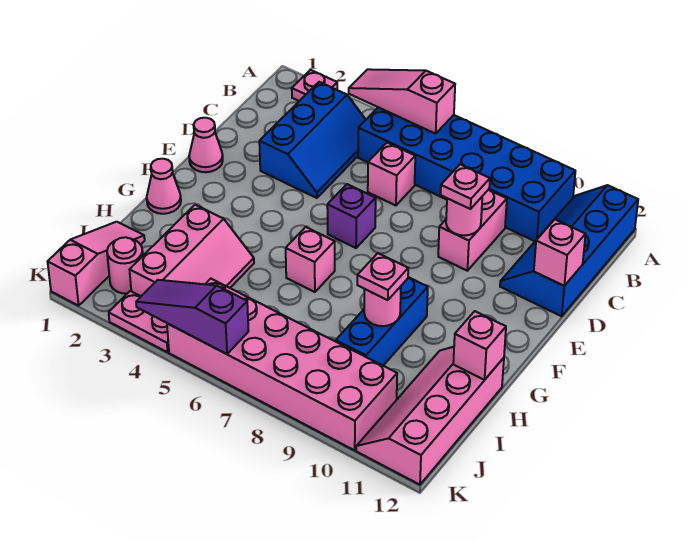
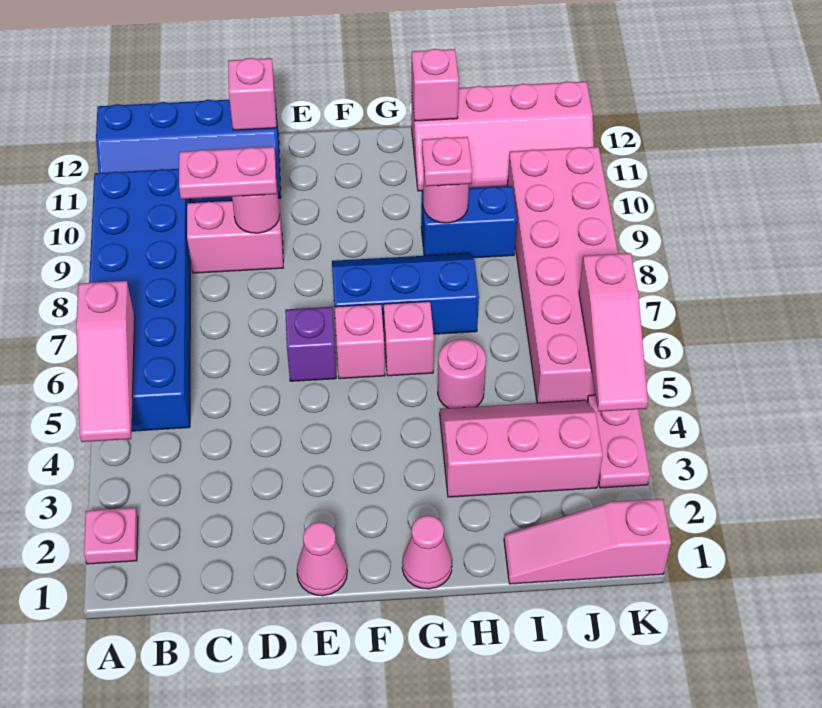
blue 2x3 slope [259,82,366,198] -> blue 2x3 slope moved to [332,253,479,334]
pink 1x1 brick [368,143,415,205] -> pink 1x1 brick moved to [335,304,385,379]
pink 1x1 plate [441,164,490,209] -> pink 1x2 plate [179,147,277,199]
blue 1x3 brick [336,277,428,365] -> blue 1x2 brick [421,186,517,258]
pink 1x1 round brick [107,237,143,294] -> pink 1x1 round brick moved to [438,339,486,408]
purple 1x3 slope [136,280,248,354] -> pink 1x3 slope [579,253,648,412]

